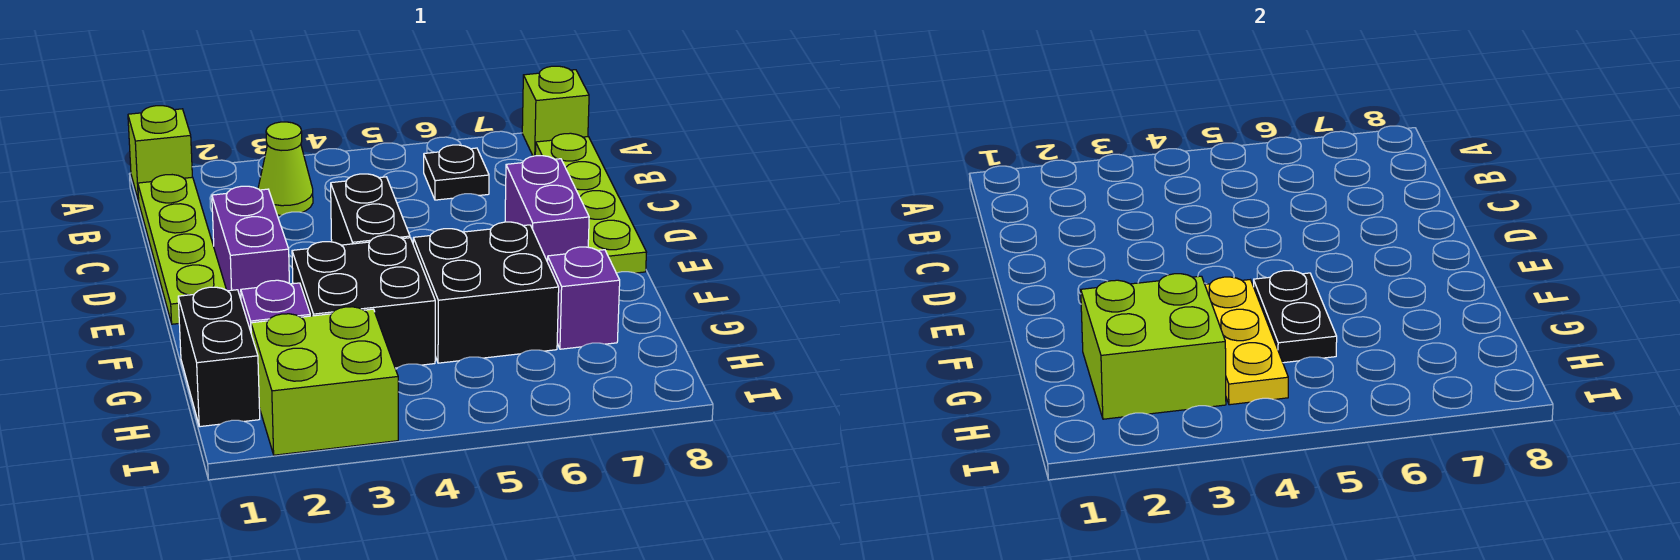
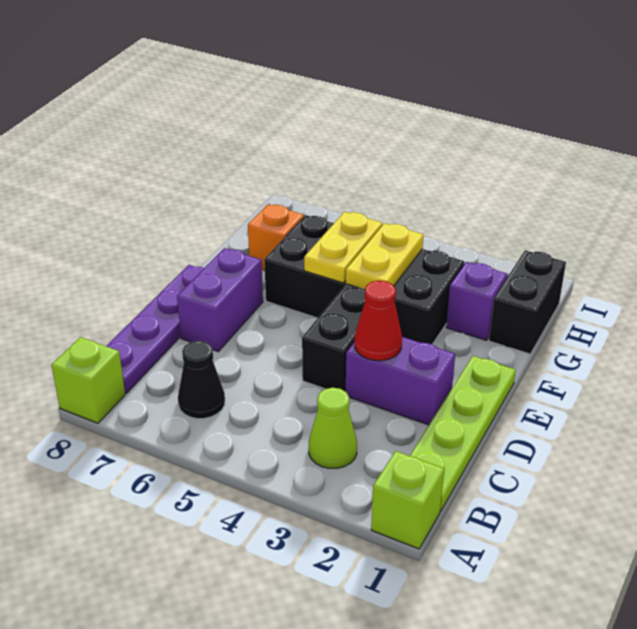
black 1x1 plate [424,145,489,200] -> black 1x1 cone [178,341,225,419]
lime 1x4 plate [535,133,647,273] -> purple 1x4 plate [107,265,204,393]
purple 1x2 brick [212,186,289,299] -> purple 1x2 brick turned to [346,337,455,425]
none -> red 1x1 cone [355,281,402,361]
yellow 1x3 plate [1205,277,1288,405] -> yellow 1x2 plate [346,223,423,290]
black 1x2 plate [1254,270,1337,363] -> yellow 1x2 plate [304,212,382,283]
lime 2x2 brick [1081,274,1226,419] -> none
purple 1x1 brick [547,247,620,349] -> orange 1x1 brick [248,204,304,271]
lime 2x2 brick [251,307,398,455] -> none

